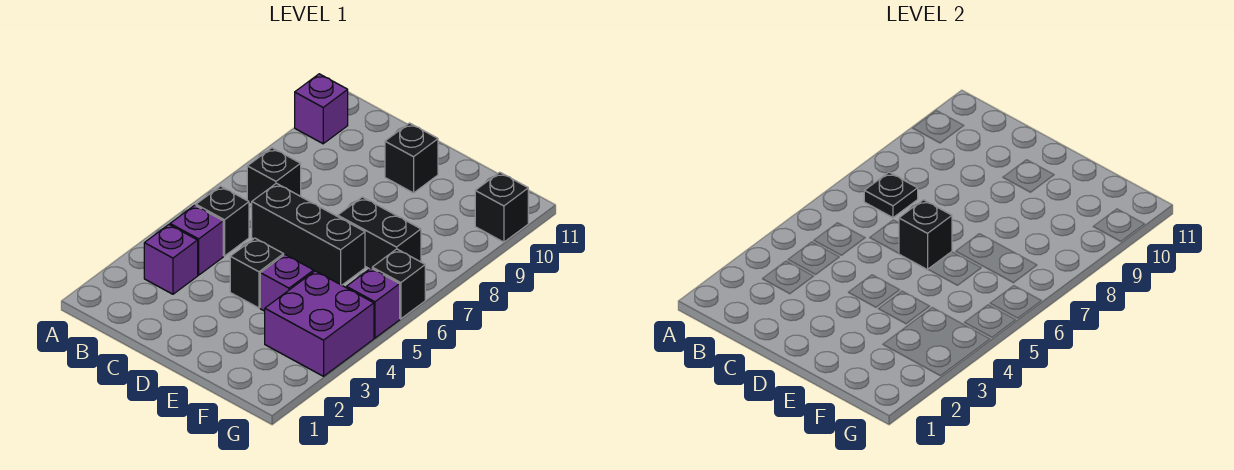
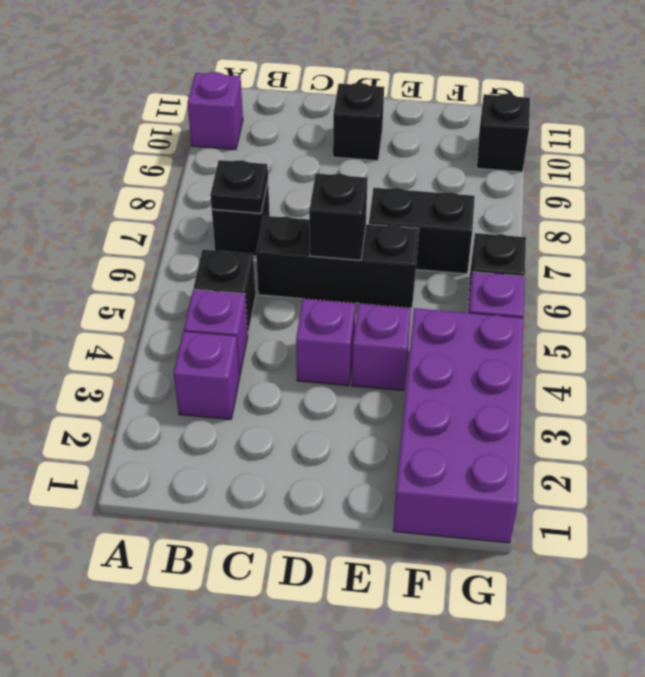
black 1x1 brick [230,238,284,308] -> purple 1x1 brick [296,299,355,386]
purple 2x2 brick [265,271,374,376] -> purple 2x4 brick [393,308,523,543]

